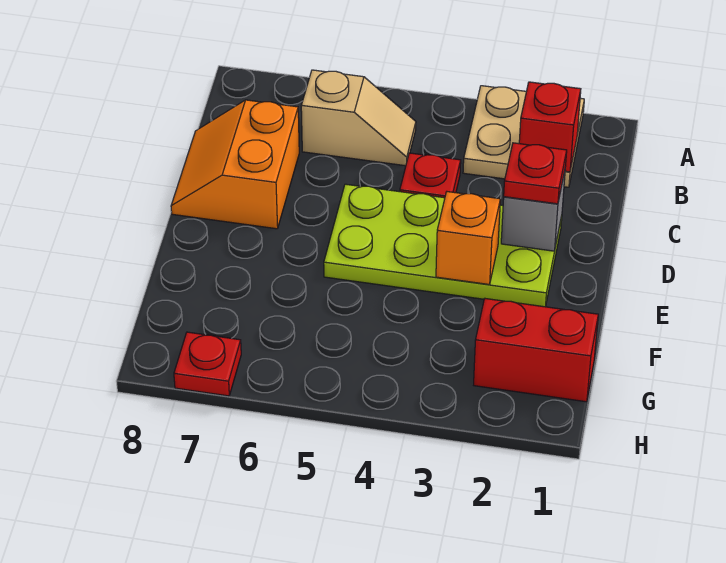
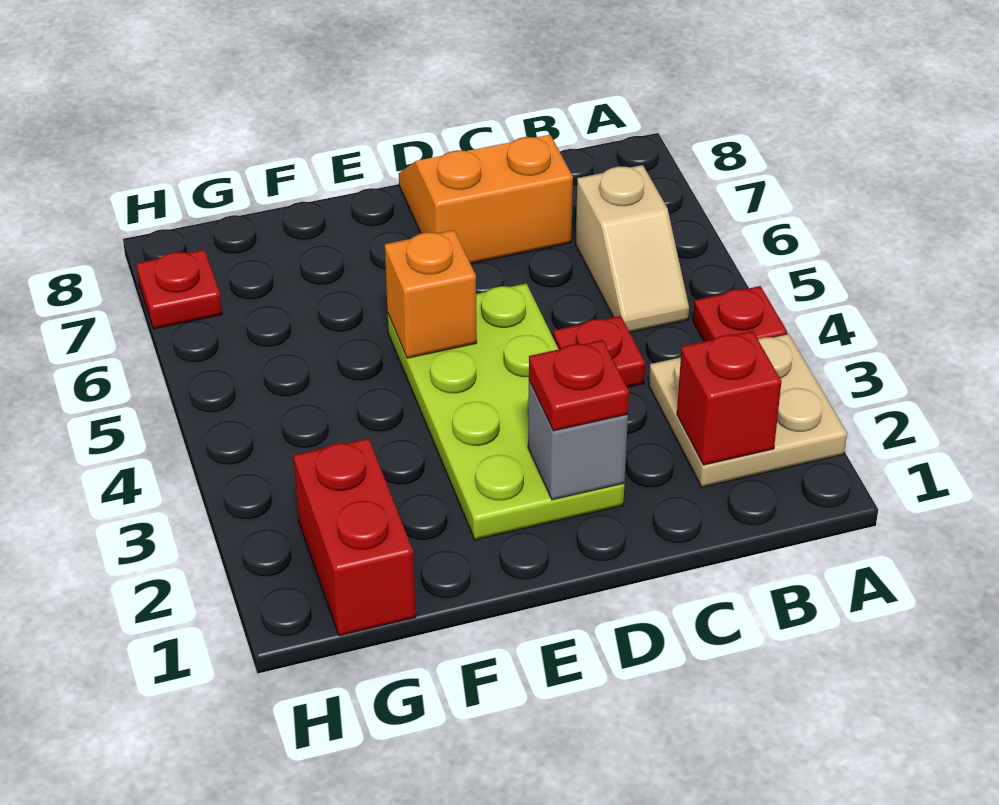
none -> red 1x1 plate [693,286,787,341]
orange 1x1 brick [436,192,500,284] -> orange 1x1 brick moved to [385,230,477,358]

